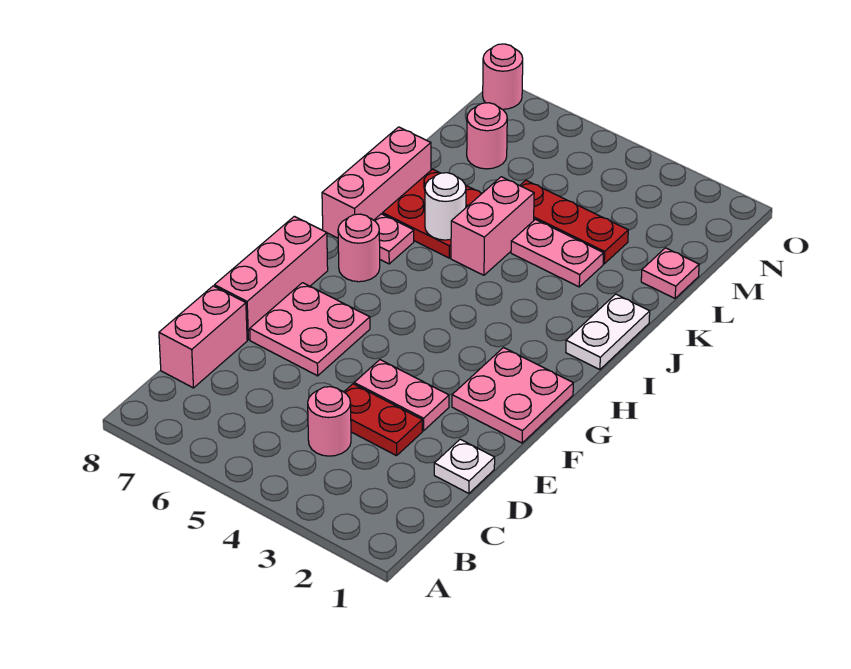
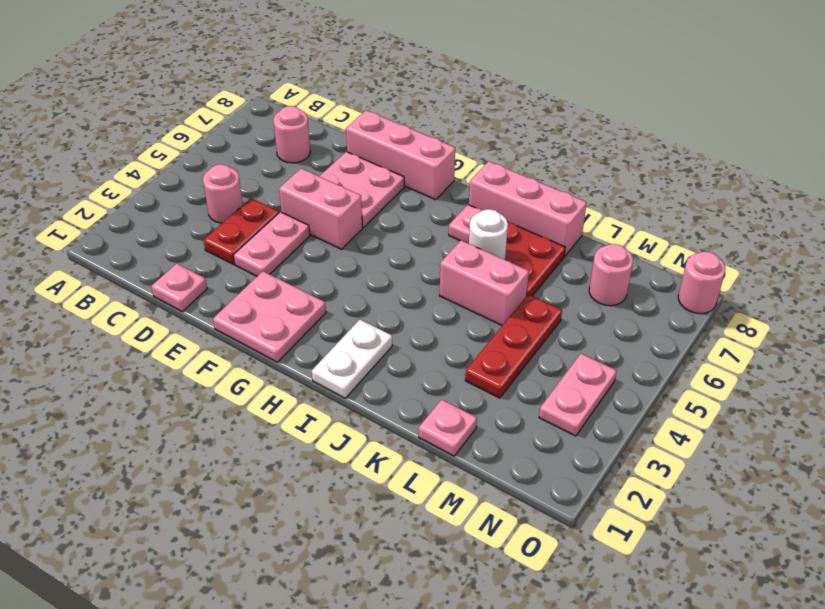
pink 1x2 brick [159,286,247,388] -> pink 1x2 brick moved to [279,168,363,249]
white 1x1 plate [434,439,495,493] -> pink 1x1 plate [151,264,207,311]
pink 1x1 round brick [338,214,380,282] -> pink 1x1 round brick moved to [273,106,310,163]
white 1x2 plate [566,294,650,370] -> white 1x2 plate turned to [312,320,392,398]
pink 1x2 plate [511,219,604,287] -> pink 1x2 plate moved to [539,354,617,436]

